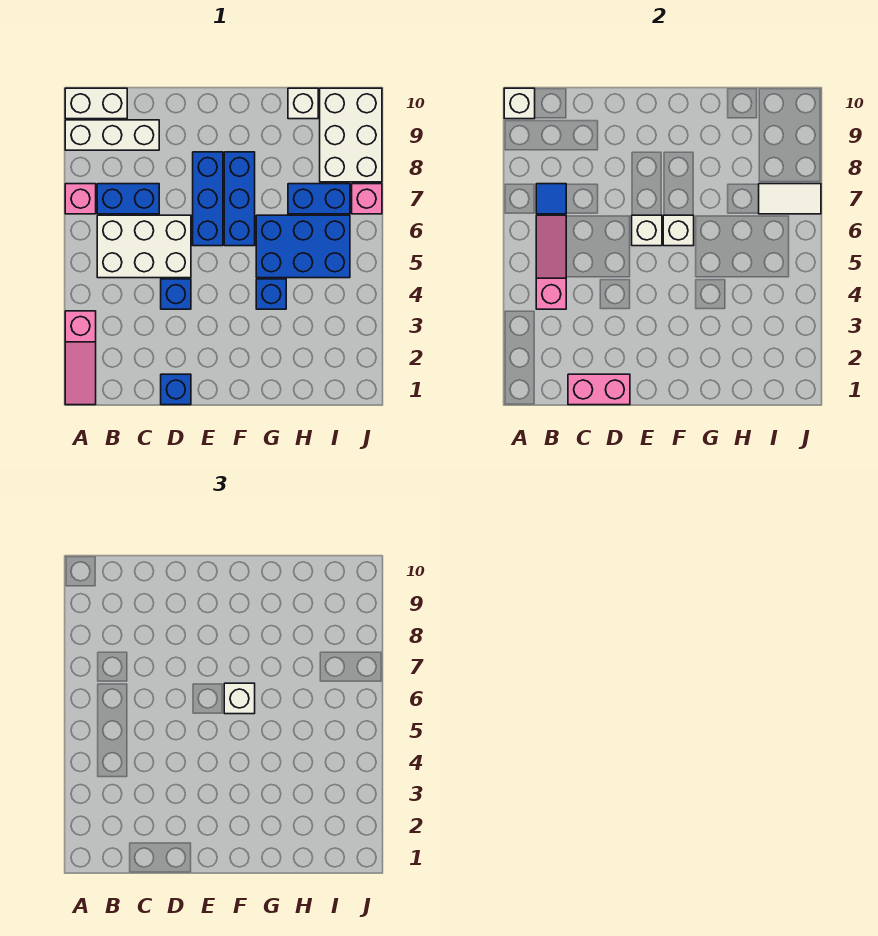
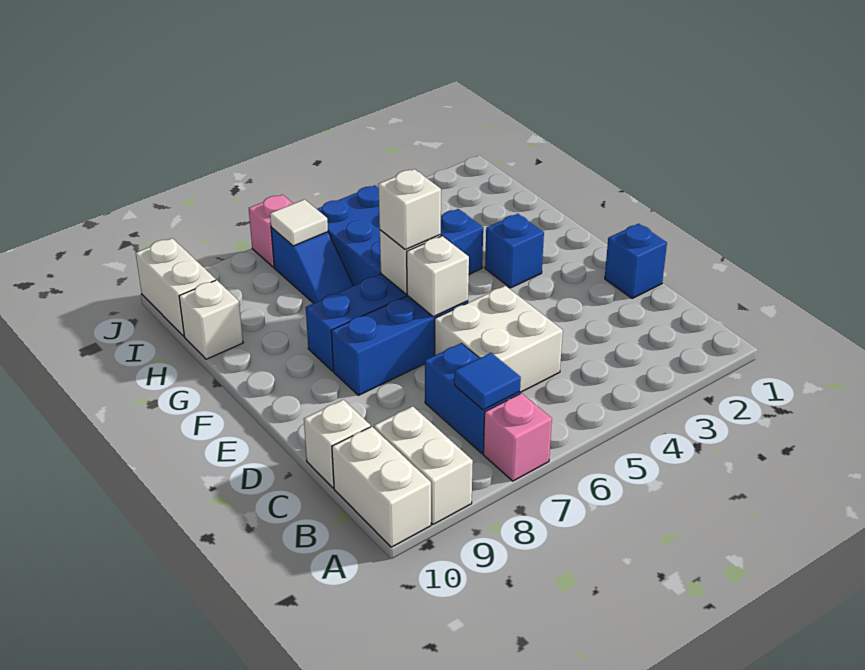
pink 1x3 slope [65,311,96,405] -> none
white 1x3 brick [65,120,159,150] -> white 1x2 brick [374,406,473,524]
white 1x1 brick [504,88,535,119] -> white 1x1 brick moved to [304,400,371,488]
pink 1x3 slope [536,215,566,309] -> none
white 2x3 brick [97,215,191,278] -> white 2x2 brick [435,286,563,393]
pink 1x2 brick [568,374,630,405] -> none
blue 1x1 brick [161,279,191,309] -> blue 1x1 brick moved to [485,214,544,288]
blue 1x2 brick [288,184,350,214] -> blue 1x2 slope [271,228,353,303]
white 1x2 tile [759,184,821,214] -> white 1x1 tile [270,199,328,246]
white 2x3 brick [320,88,382,182] -> white 1x2 brick [136,238,216,336]

